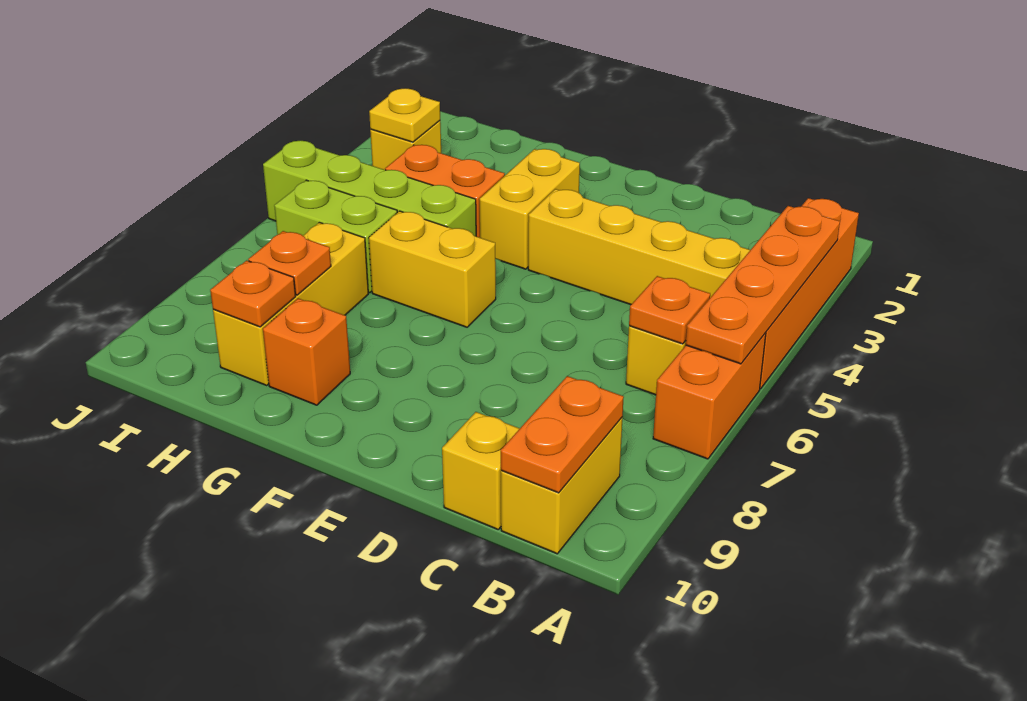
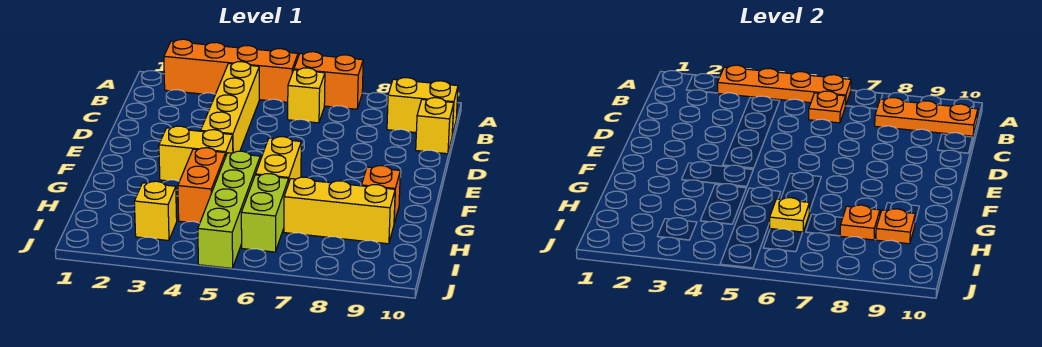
orange 1x2 plate [501,376,624,493] -> orange 1x3 plate [875,98,978,136]
yellow 1x1 plate [369,88,440,142] -> yellow 1x1 plate moved to [770,198,809,232]

